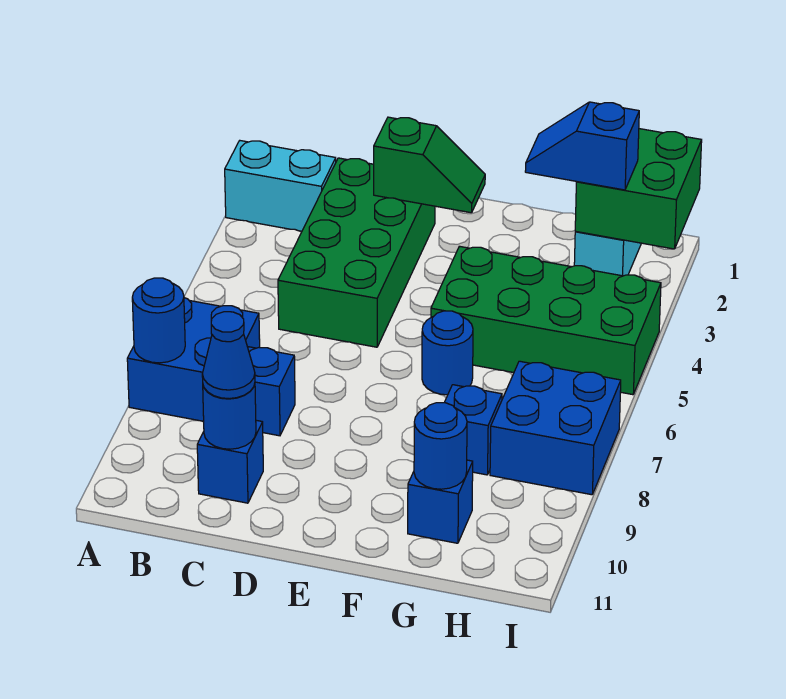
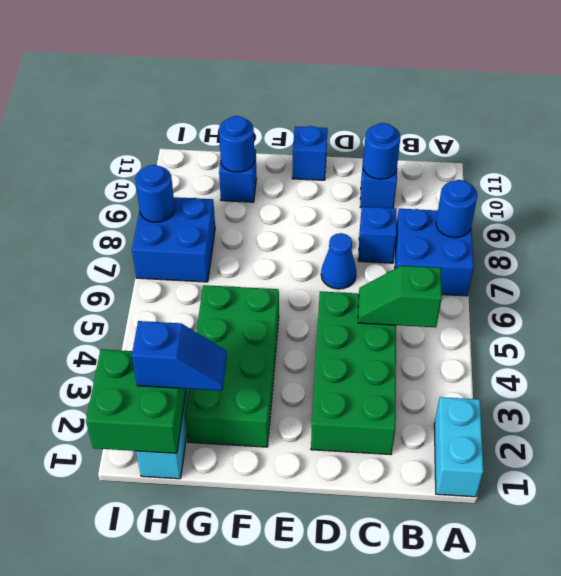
cyan 1x2 brick [225,141,336,231] -> cyan 1x2 brick turned to [434,397,483,497]
blue 1x1 cone [202,312,255,399] -> blue 1x1 cone moved to [321,233,356,289]
green 1x2 slope [374,117,485,213] -> green 1x2 slope moved to [358,266,442,327]
green 2x4 brick [431,246,661,395] -> green 2x4 brick turned to [184,285,279,447]
blue 1x1 round brick [422,311,473,395] -> blue 1x1 round brick moved to [135,165,175,222]
blue 1x1 brick [444,385,502,475] -> blue 1x1 brick moved to [292,126,328,180]

